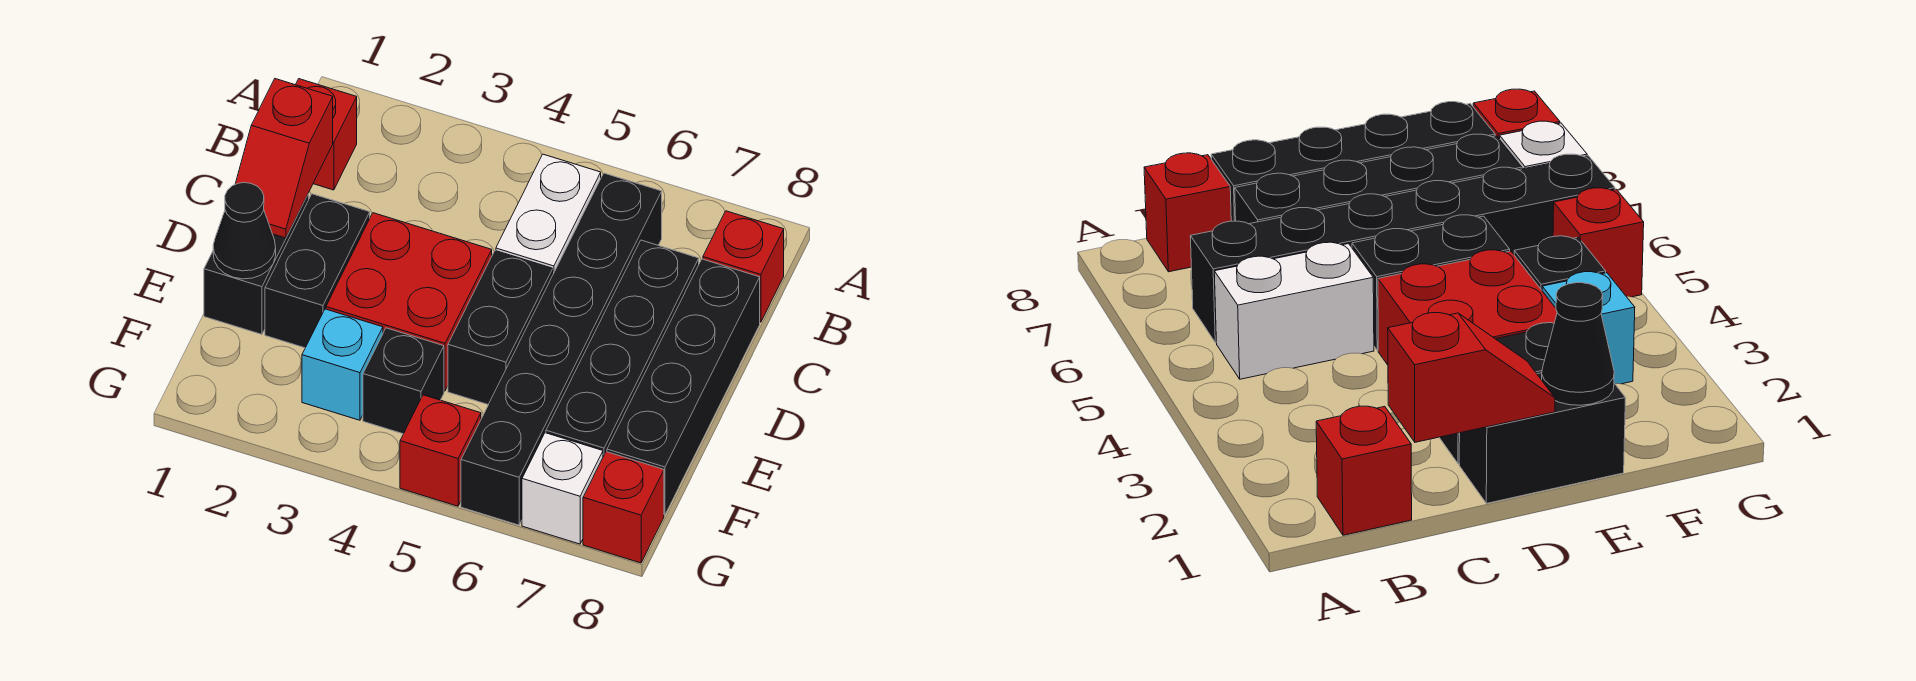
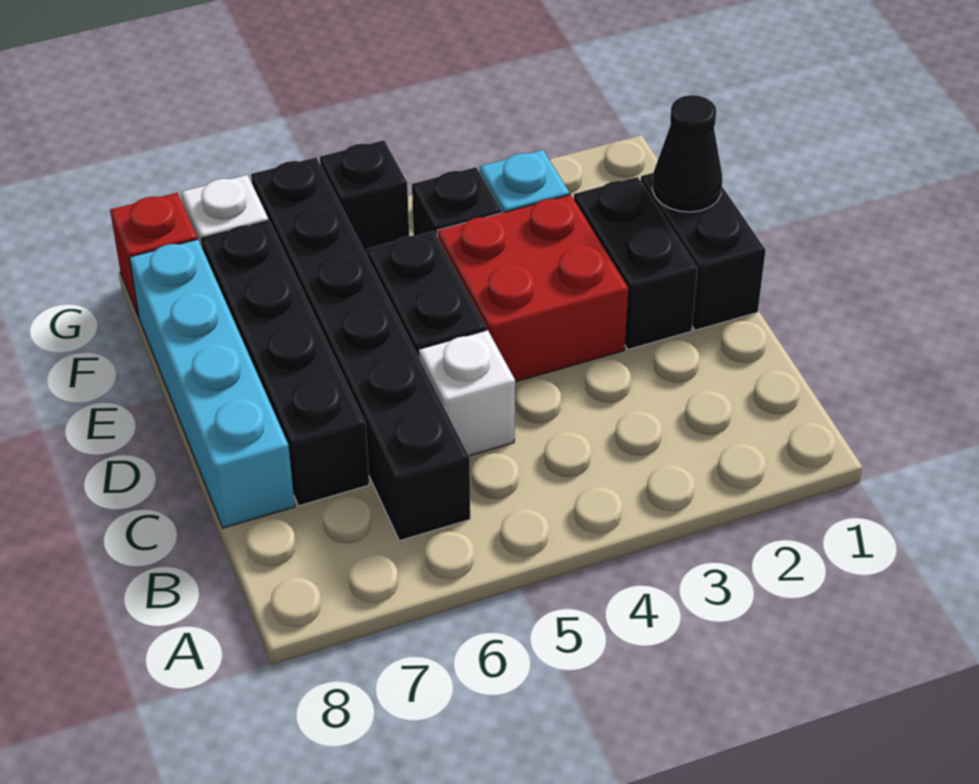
red 1x1 brick [296,79,357,190] -> none
white 1x2 brick [496,154,601,274] -> white 1x1 brick [419,330,515,456]
red 1x1 brick [703,211,784,322] -> none
red 1x2 slope [235,79,333,238] -> none
black 1x4 brick [607,259,760,515] -> cyan 1x4 brick [129,239,295,528]
red 1x1 brick [400,395,481,506] -> black 1x1 brick [320,140,409,255]

